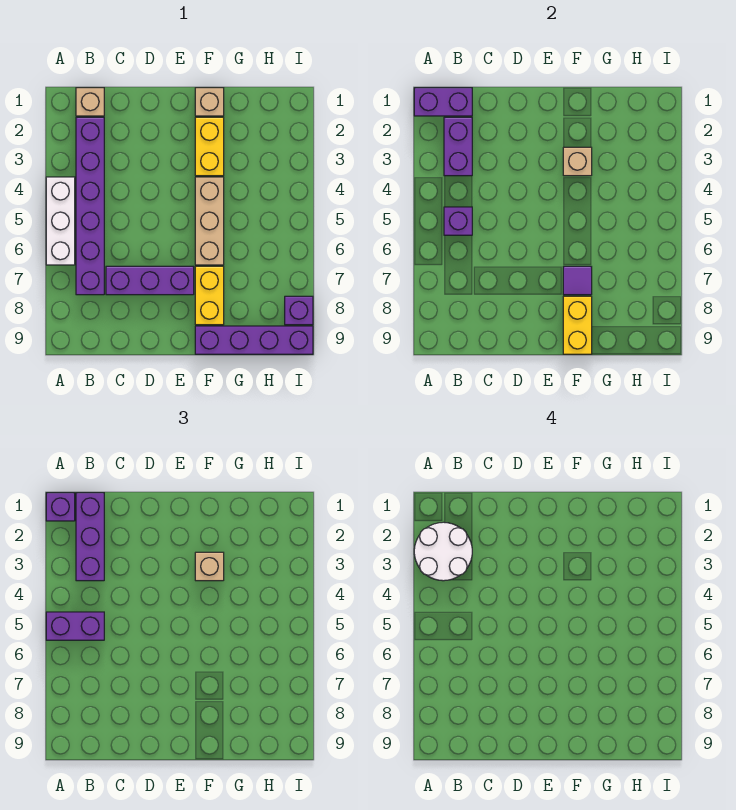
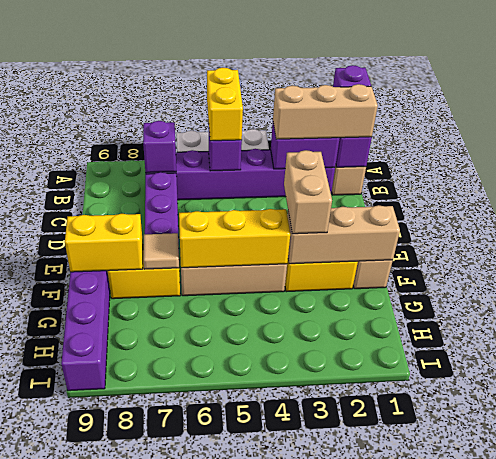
white 2x2 round brick [414,522,472,581] -> none
purple 1x2 brick [46,612,104,640] -> yellow 1x2 brick [207,68,243,141]
purple 1x3 brick [76,493,104,581] -> tan 1x3 brick [273,84,378,139]
tan 1x1 brick [563,147,592,176] -> tan 1x3 brick [287,205,400,264]
tan 1x1 brick [195,552,224,581] -> tan 1x2 brick [284,150,332,234]
none -> yellow 1x3 brick [179,209,290,268]
purple 1x1 tile [563,266,592,295] -> tan 1x1 tile [144,233,179,269]
purple 1x1 brick [285,296,313,325] -> purple 1x1 brick moved to [143,121,176,173]

